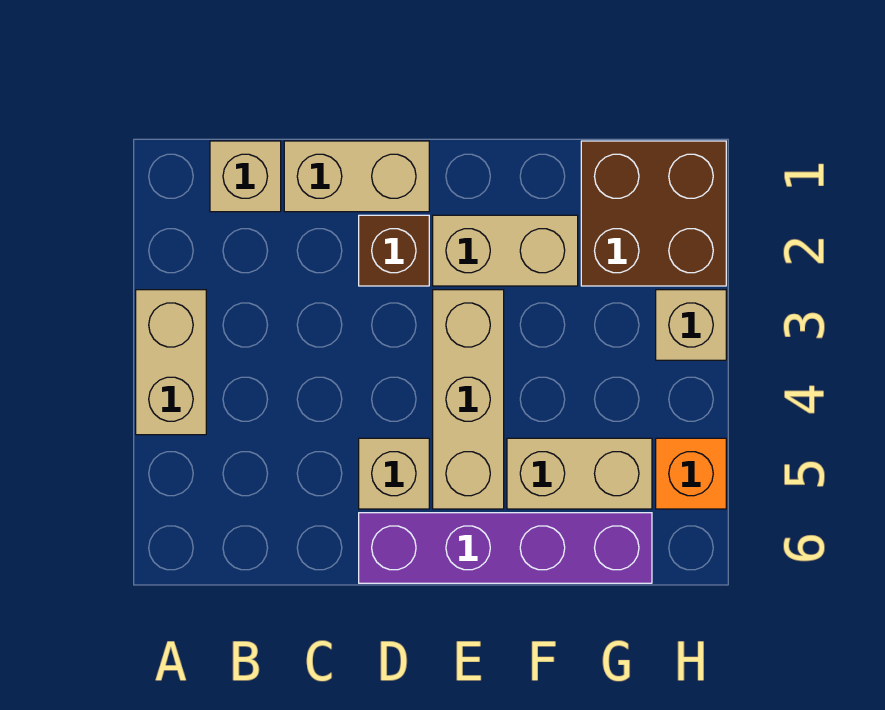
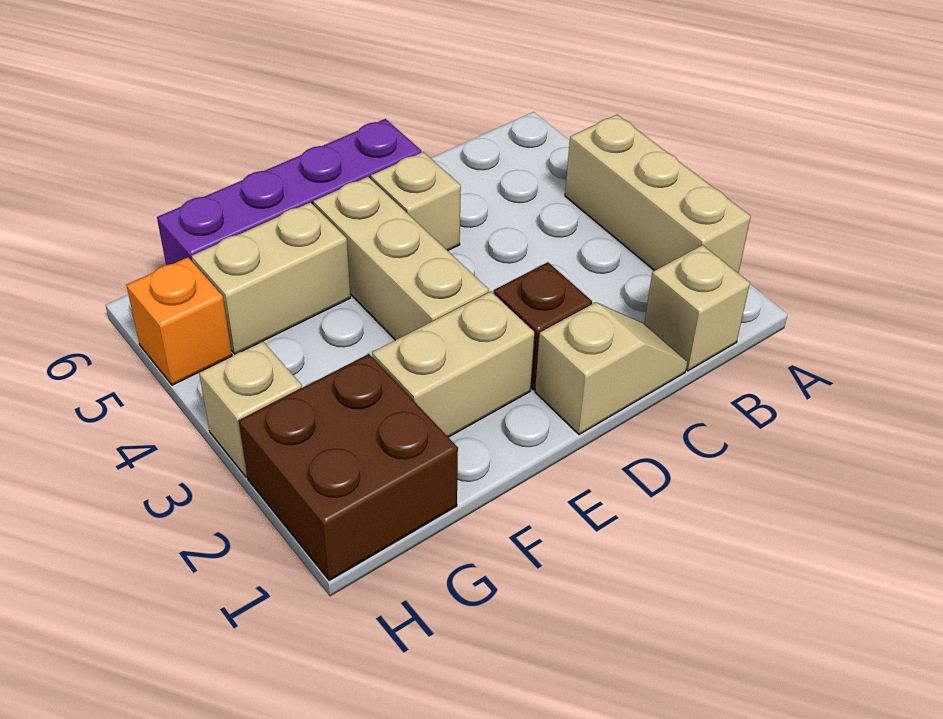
tan 1x2 brick [136,290,206,435] -> tan 1x3 brick [565,115,751,273]
tan 1x2 brick [284,141,429,212] -> tan 1x2 slope [535,302,687,434]

